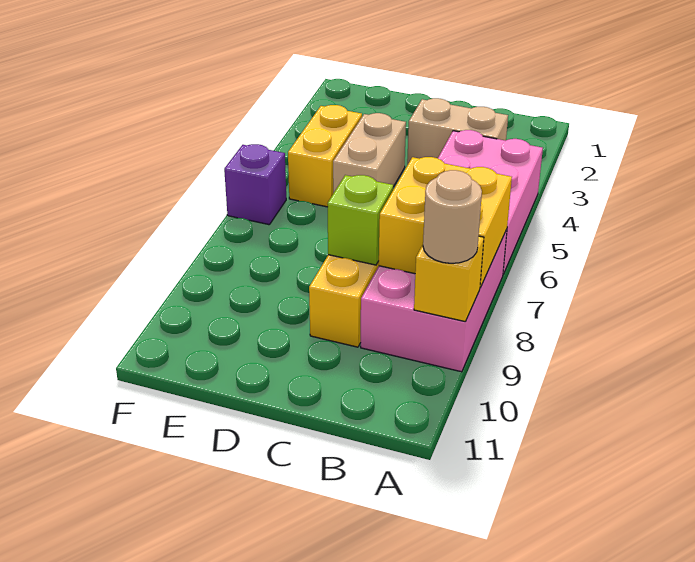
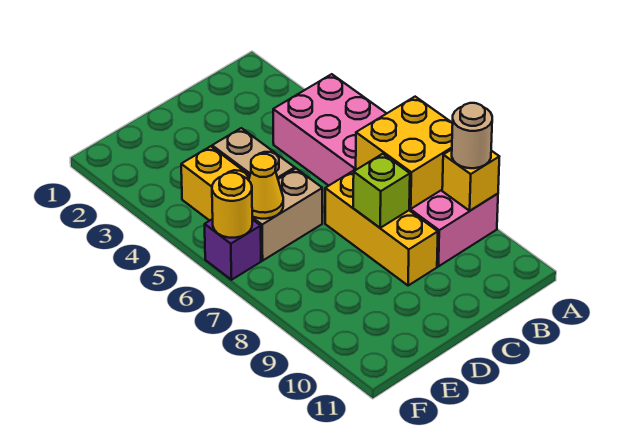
tan 1x2 brick [407,98,508,165] -> tan 1x2 brick moved to [252,169,322,261]
none -> yellow 1x1 cone [249,154,283,219]
none -> yellow 1x1 round brick [212,173,252,238]

